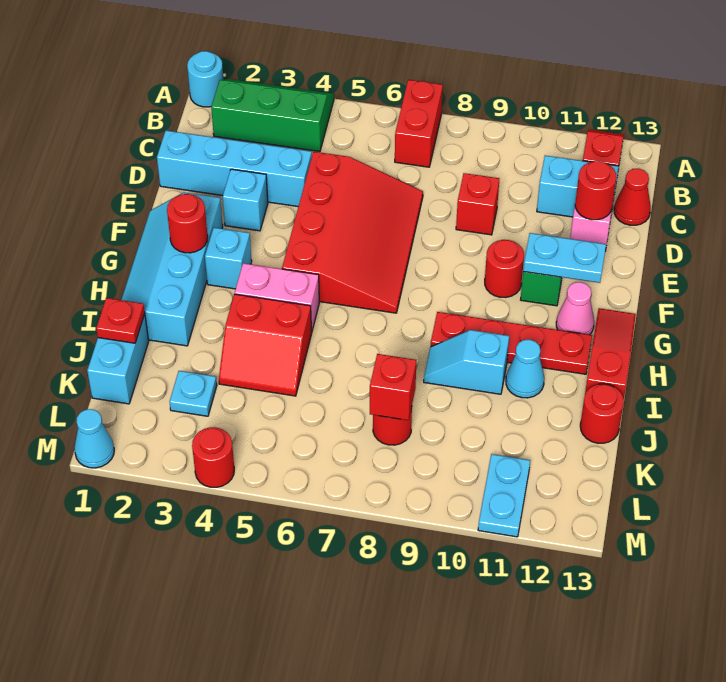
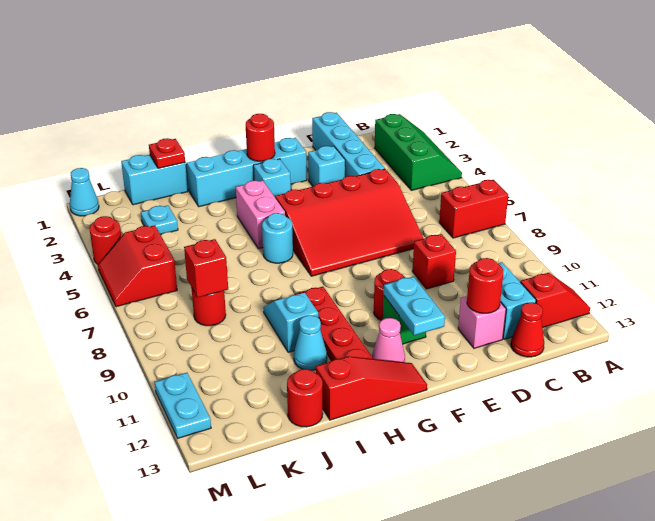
cyan 1x1 round brick [187,51,223,107] -> cyan 1x1 round brick moved to [262,213,293,263]
red 2x2 slope [219,294,312,396] -> red 2x2 slope moved to [98,225,177,307]
cyan 1x2 plate [478,454,530,537] -> cyan 1x2 plate turned to [155,373,211,438]

